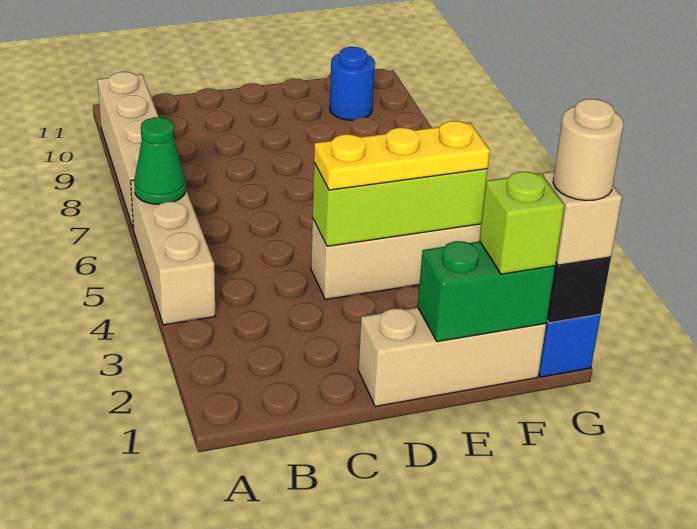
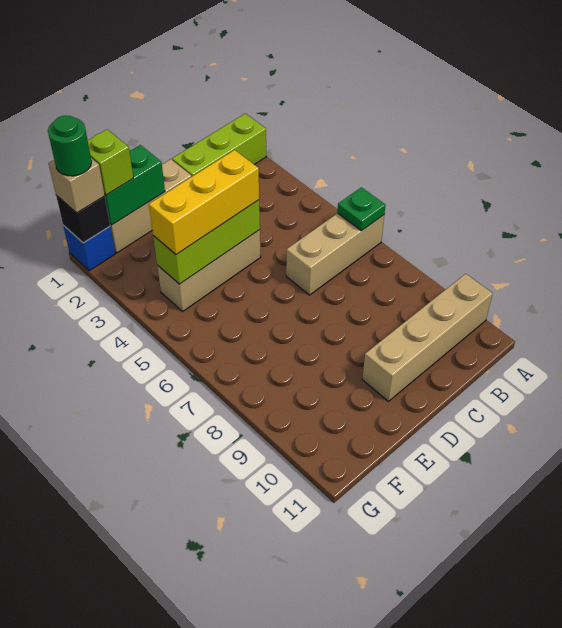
none -> lime 1x3 brick [172,114,266,177]
tan 1x3 brick [131,180,215,325] -> tan 1x3 brick turned to [286,213,384,295]
green 1x1 cone [134,117,186,204] -> green 1x1 plate [337,187,385,231]
tan 1x4 brick [98,72,158,230] -> tan 1x4 brick turned to [362,274,493,401]
yellow 1x3 plate [314,121,490,190] -> yellow 1x3 brick [149,150,259,255]
blue 1x1 round brick [330,47,375,120] -> none
tan 1x1 round brick [553,99,623,200] -> green 1x1 round brick [48,116,92,176]

